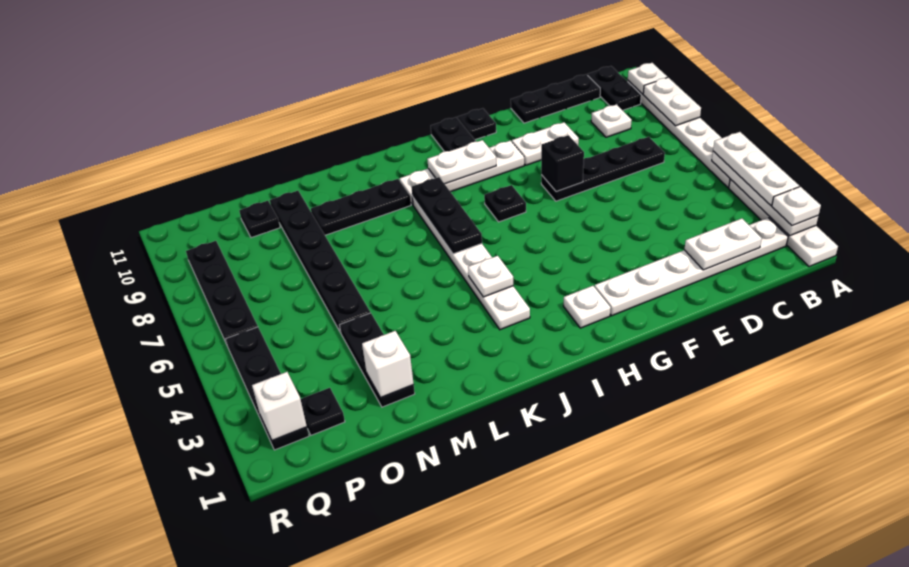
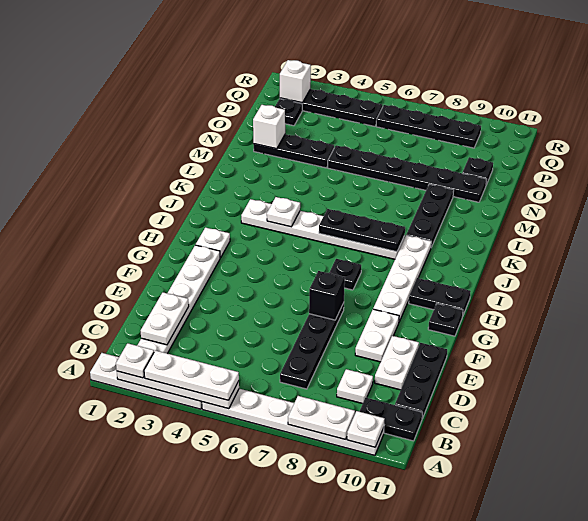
white 1x2 plate [427,140,496,184] -> white 1x2 plate moved to [375,336,419,390]

